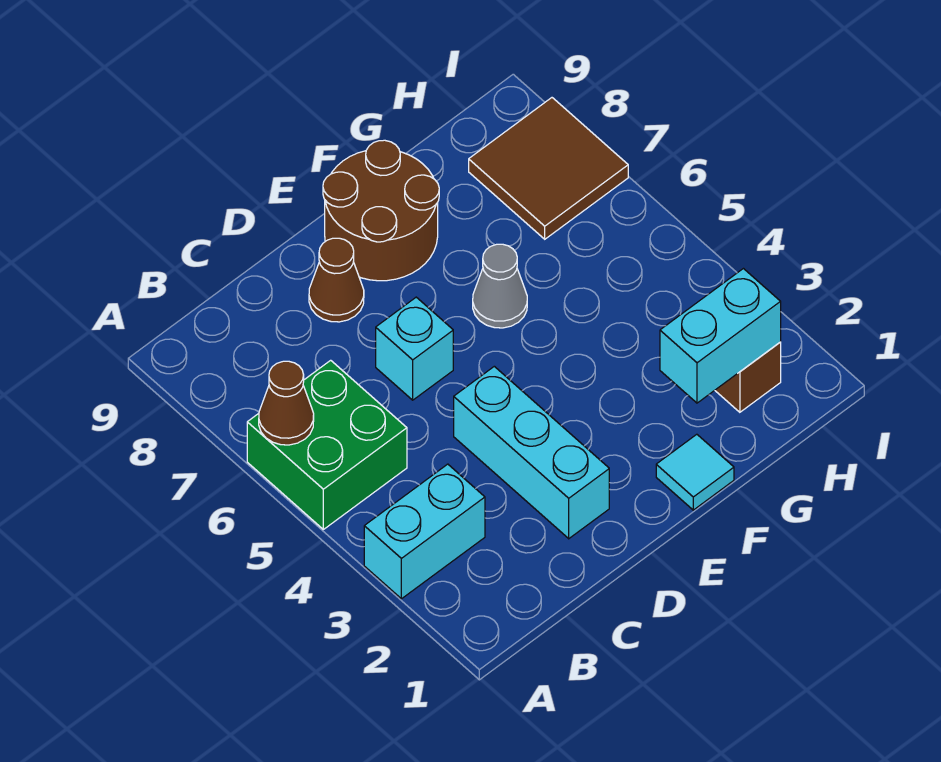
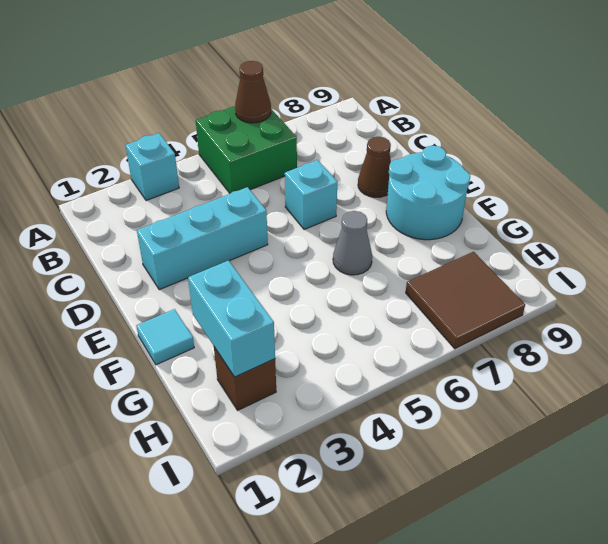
cyan 1x2 brick [364,464,485,599] -> cyan 1x1 brick [125,133,179,201]
brown 2x2 round brick [323,140,439,281] -> cyan 2x2 round brick [386,146,470,240]

